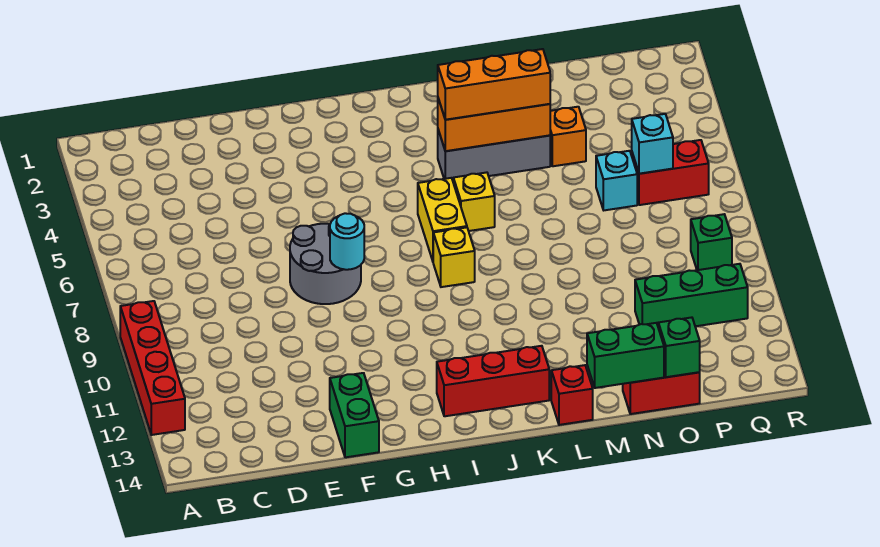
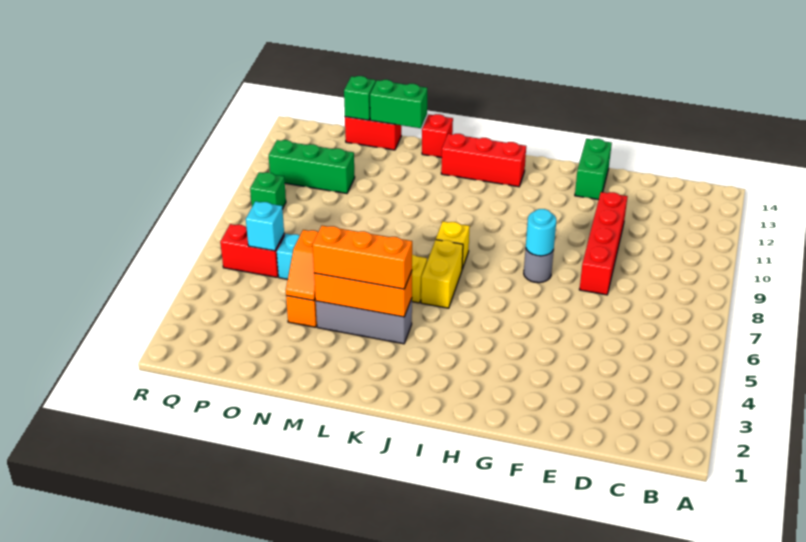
red 1x4 brick [120,301,185,435] -> red 1x4 brick moved to [579,192,628,295]
grey 2x2 round brick [290,224,361,304] -> grey 1x1 round brick [524,249,554,283]
none -> orange 1x2 slope [286,230,318,301]

